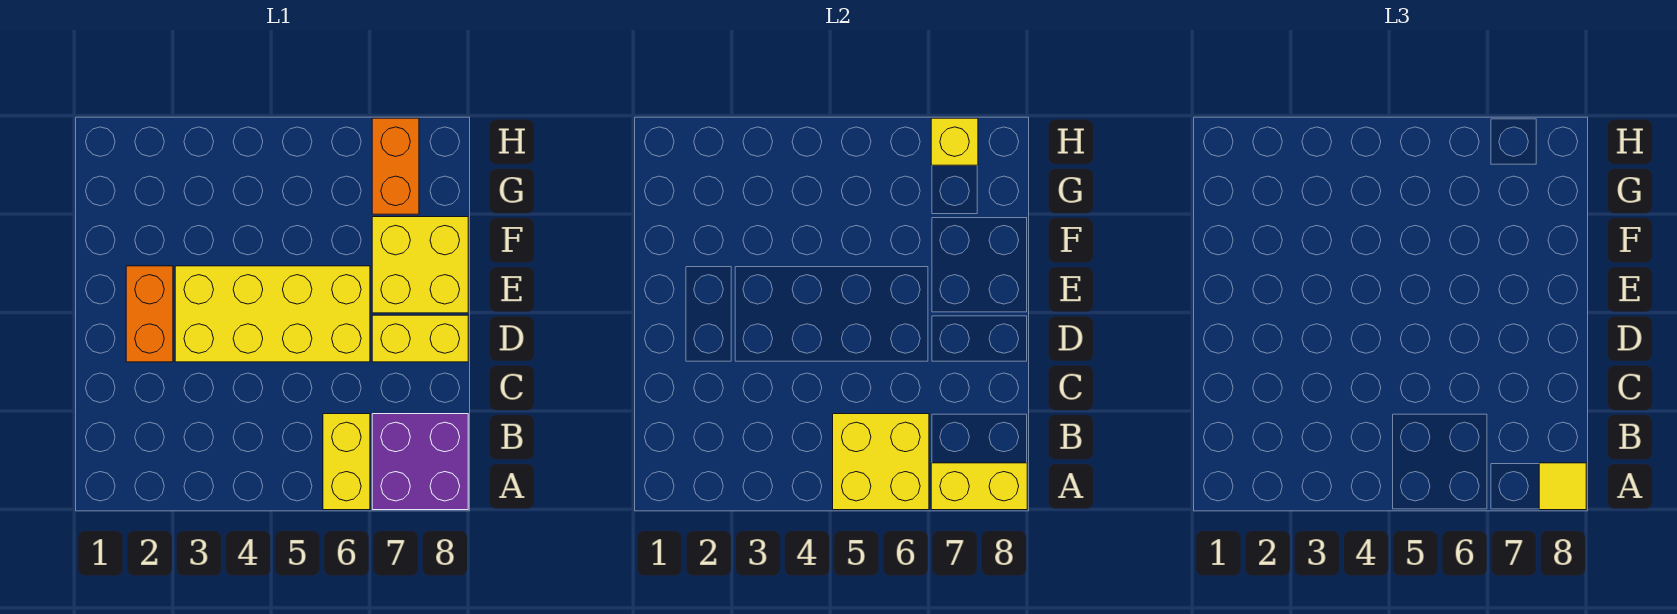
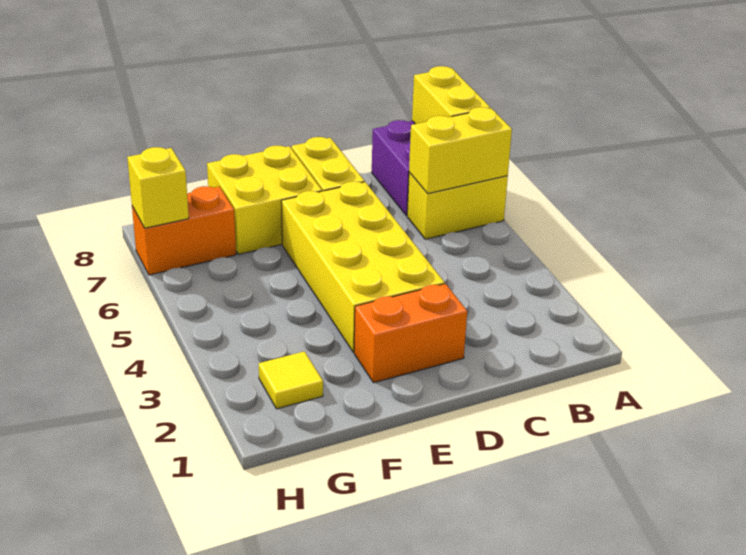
yellow 2x2 brick [833,414,929,510] -> yellow 1x2 brick [409,107,512,194]
yellow 1x1 tile [1539,463,1586,510] -> yellow 1x1 tile moved to [259,351,323,409]

